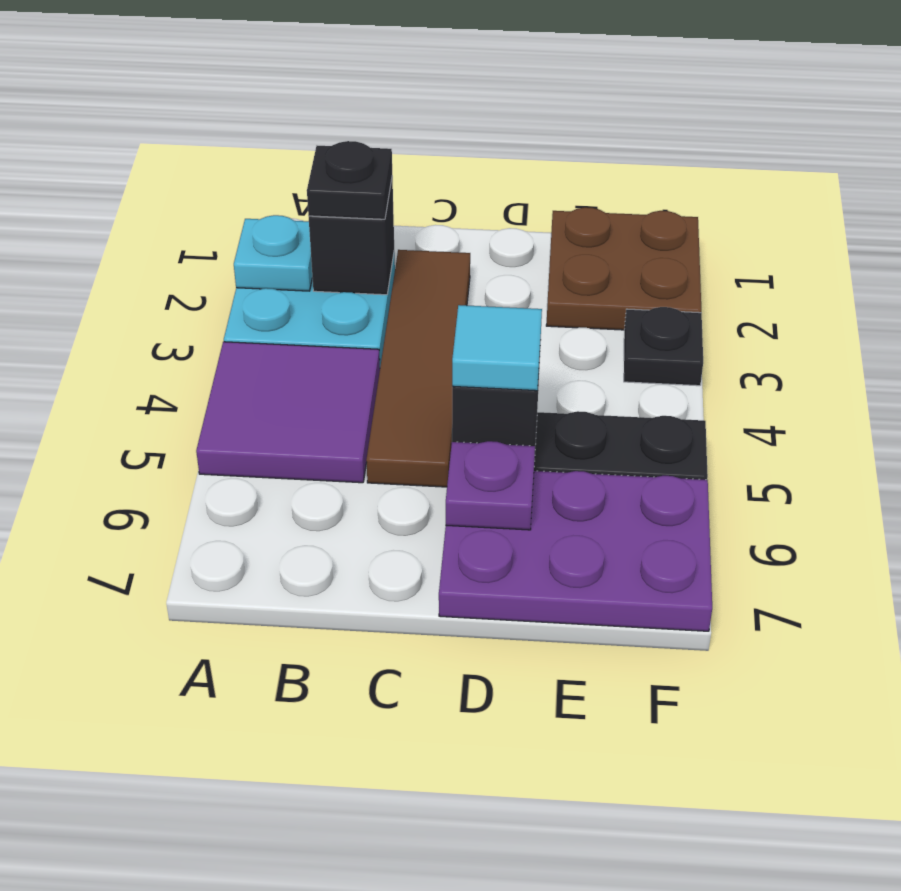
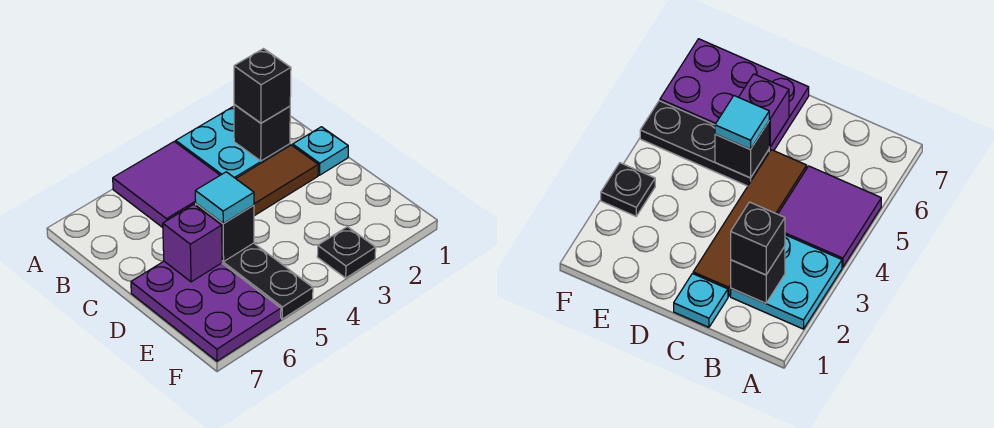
cyan 1x1 plate [234,215,312,291] -> cyan 1x1 plate moved to [293,127,348,175]
black 1x1 plate [307,141,392,219] -> black 1x1 brick [234,49,291,123]
purple 1x1 plate [446,441,535,530] -> purple 1x1 brick [163,204,222,282]
brown 2x2 plate [546,207,701,330] -> none

